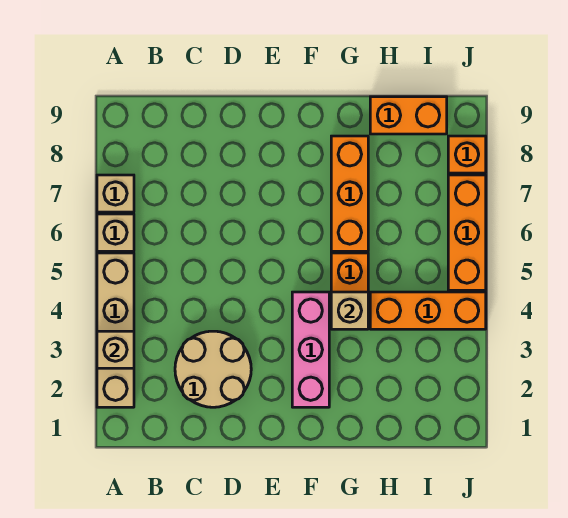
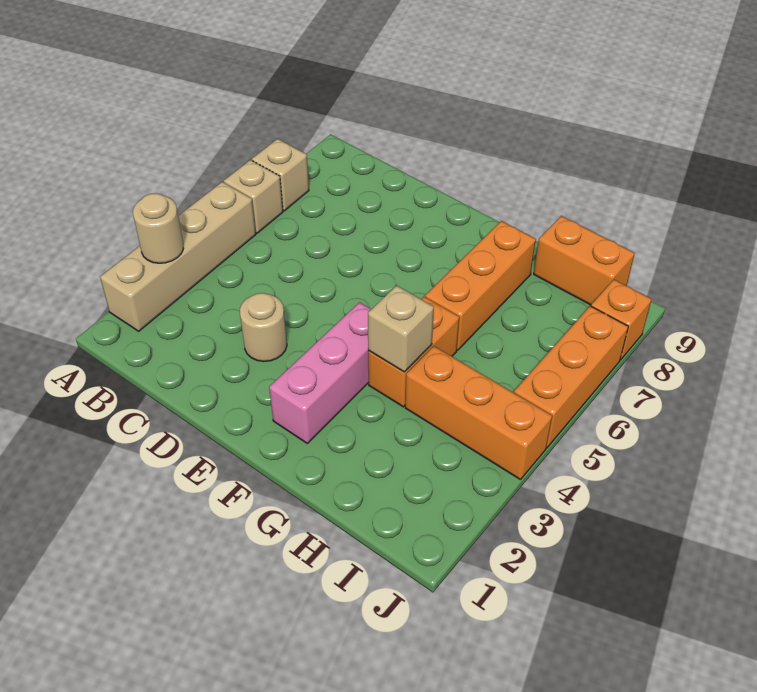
tan 1x1 brick [97,331,134,368] -> tan 1x1 round brick [133,193,183,263]
tan 2x2 round brick [175,331,251,407] -> tan 1x1 round brick [240,293,287,362]

